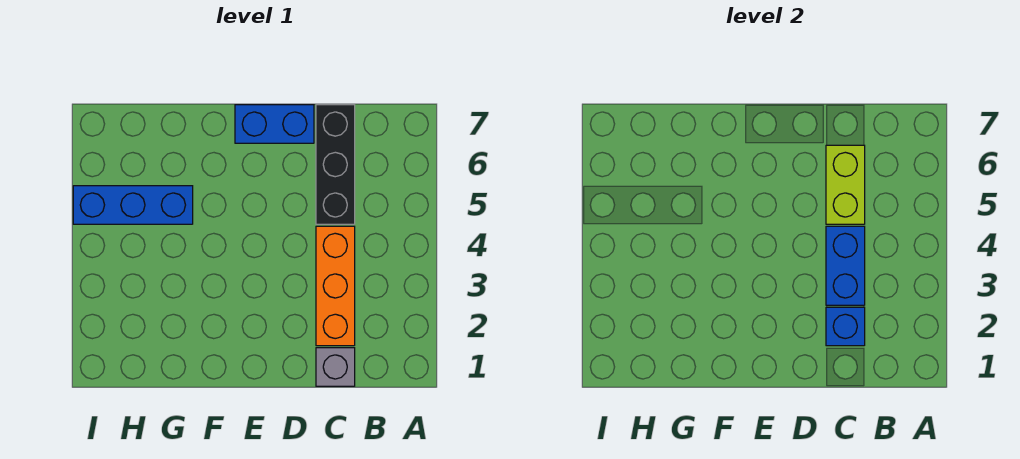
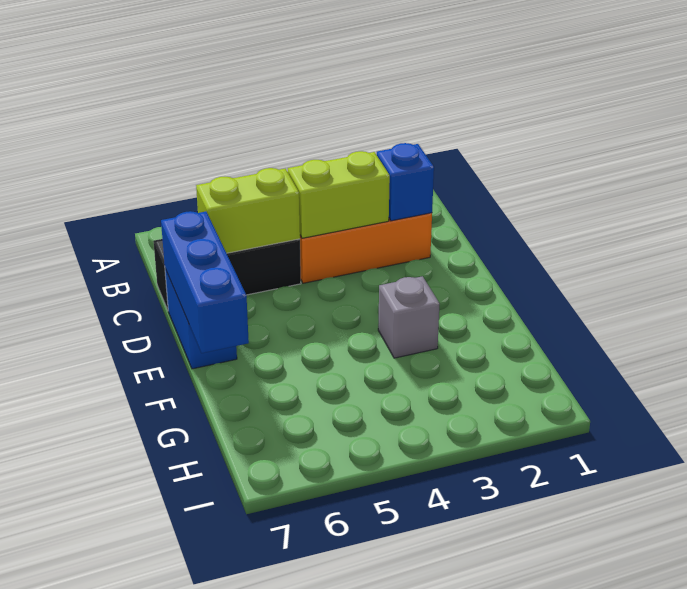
grey 1x1 brick [316,348,355,386] -> grey 1x1 brick moved to [378,276,440,358]
blue 1x2 brick [826,226,865,305] -> lime 1x2 brick [288,151,390,238]
blue 1x3 brick [73,186,193,224] -> blue 1x3 brick moved to [161,211,249,353]

